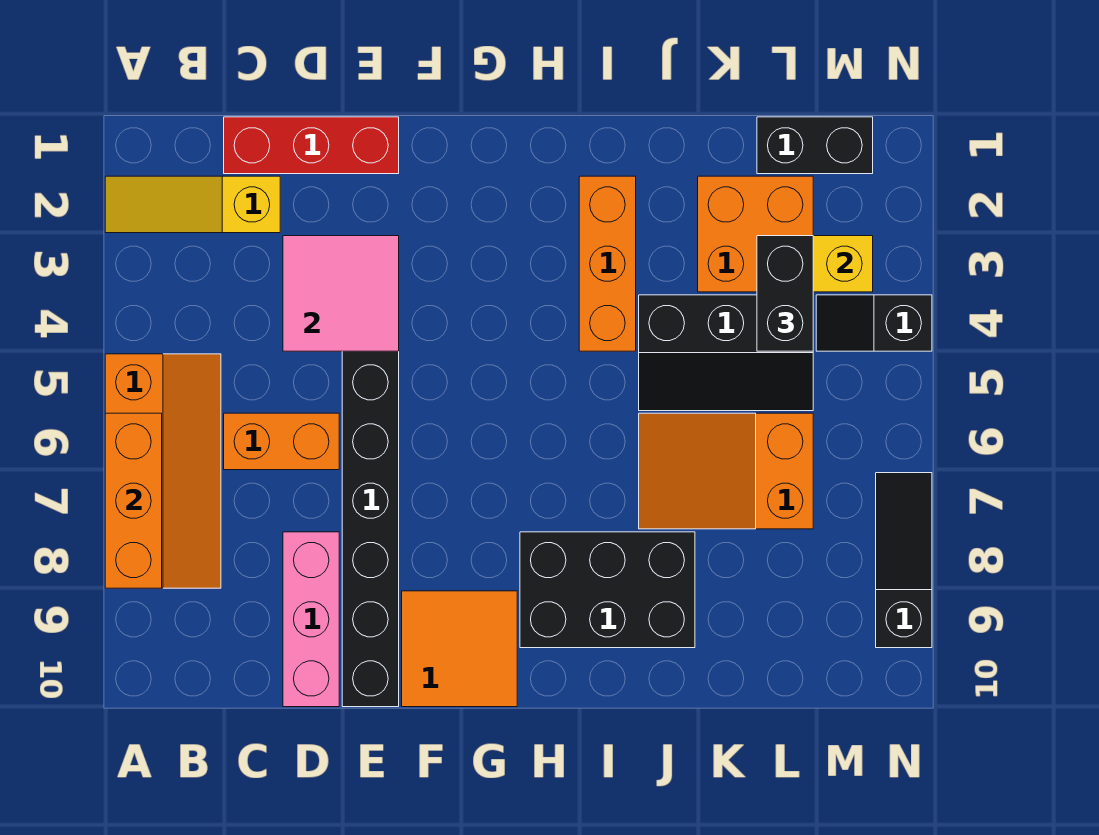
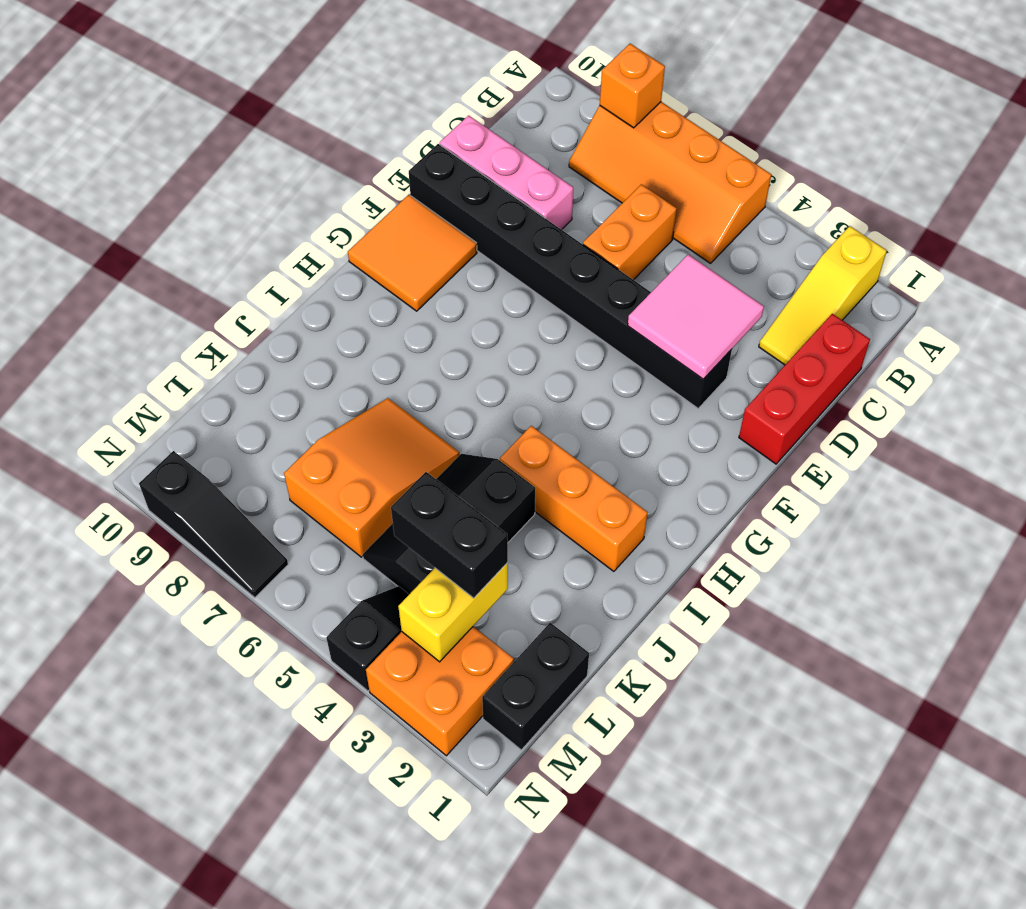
yellow 1x3 slope [105,176,280,233] -> yellow 1x3 slope turned to [759,226,887,365]
orange 1x3 brick [105,413,162,588] -> orange 1x1 brick [600,44,665,128]
black 2x3 brick [520,532,695,648] -> none
orange 2x2 brick [698,176,813,292] -> orange 2x2 brick moved to [366,627,514,756]

